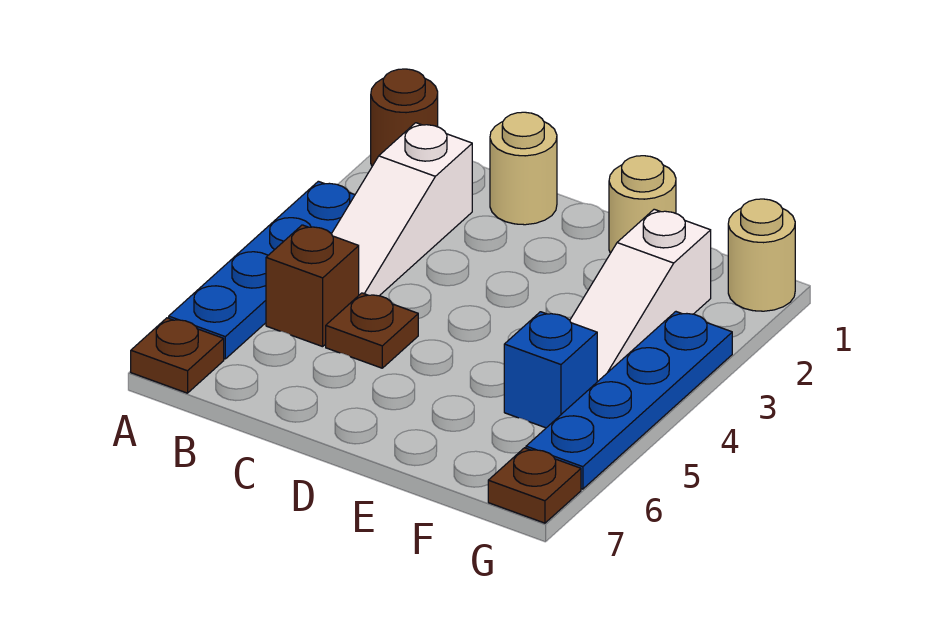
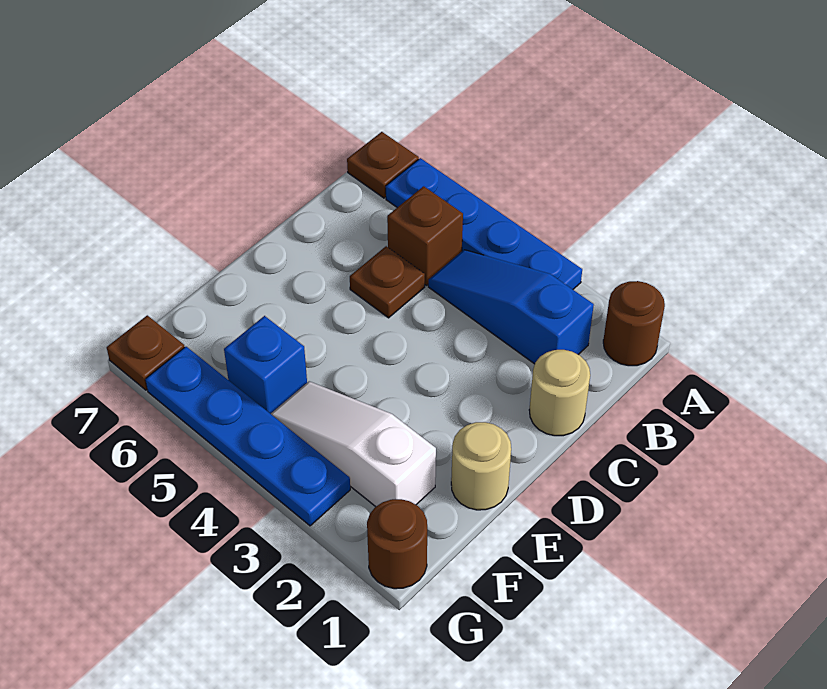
white 1x3 slope [332,123,472,296] -> blue 1x3 slope [428,250,594,364]
tan 1x1 round brick [728,199,795,311] -> brown 1x1 round brick [367,499,427,589]

